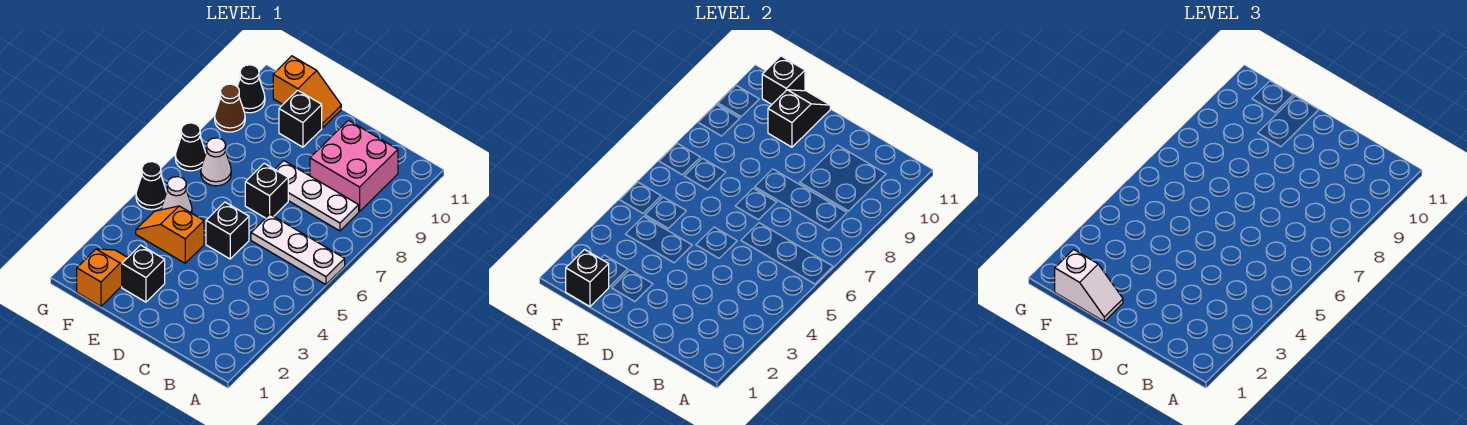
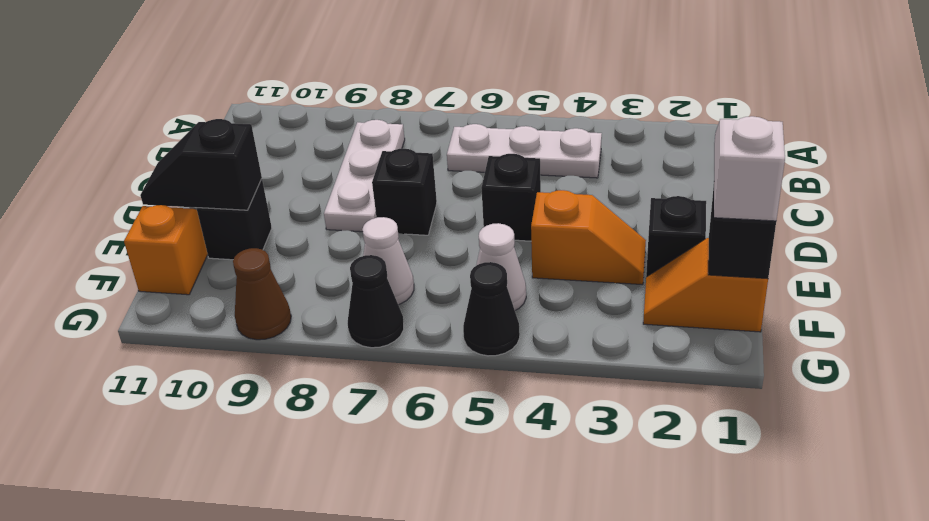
white 1x3 plate [251,214,345,285] -> white 1x3 plate turned to [447,124,602,178]
pink 2x2 brick [310,120,398,212] -> none
orange 1x2 slope [136,206,204,263] -> orange 1x2 slope turned to [531,190,646,285]
black 1x1 brick [762,56,805,104] -> none
black 1x1 cone [237,65,265,113] -> none

